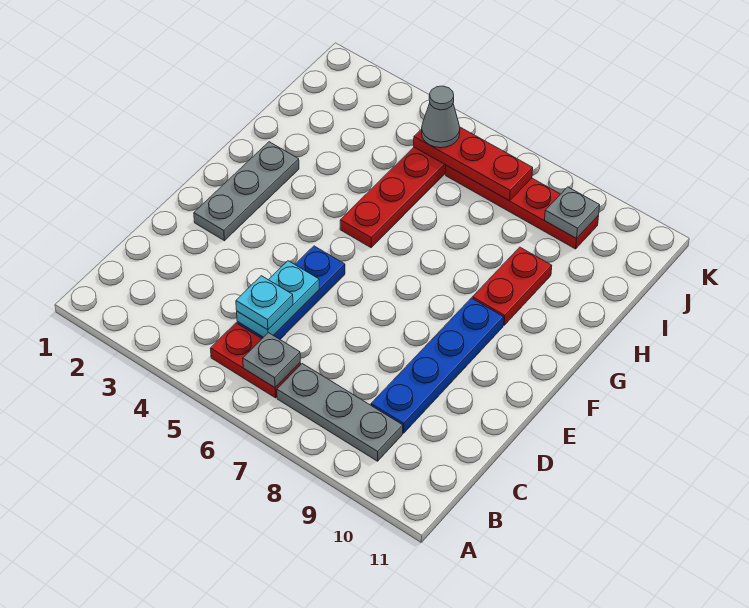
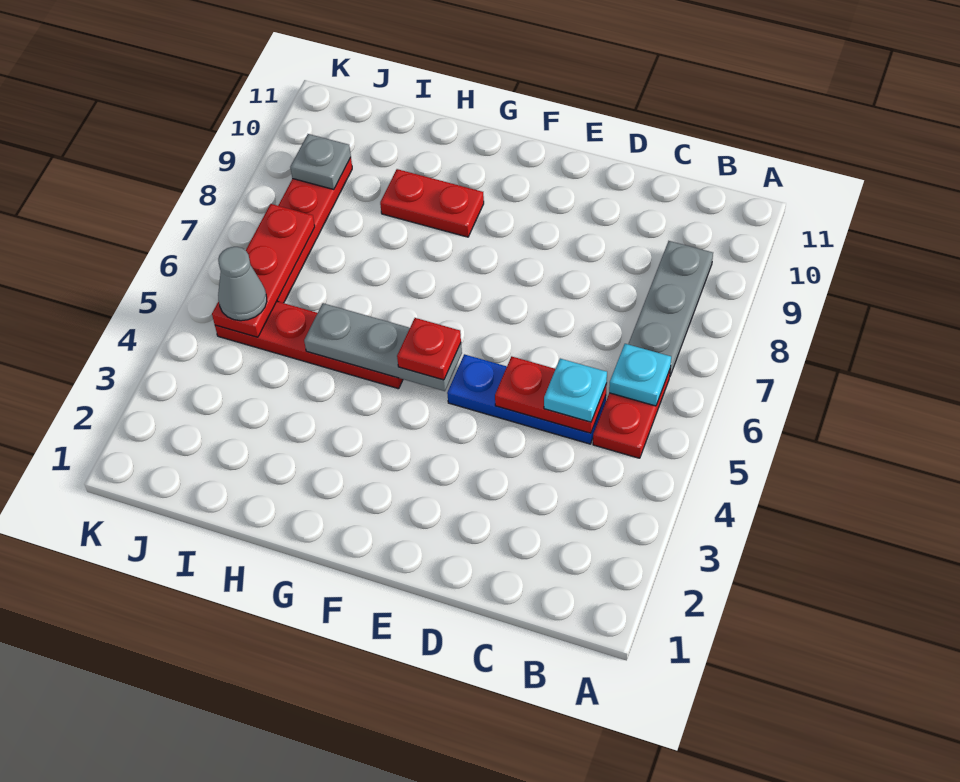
grey 1x1 plate [243,333,300,388] -> cyan 1x1 plate [609,344,671,406]
cyan 1x2 plate [237,261,319,337] -> red 1x2 plate [495,356,607,433]
blue 1x4 plate [371,298,504,433] -> none
grey 1x3 plate [194,142,299,241] -> grey 1x3 plate moved to [304,303,462,391]
none -> red 1x1 plate [397,318,461,380]

